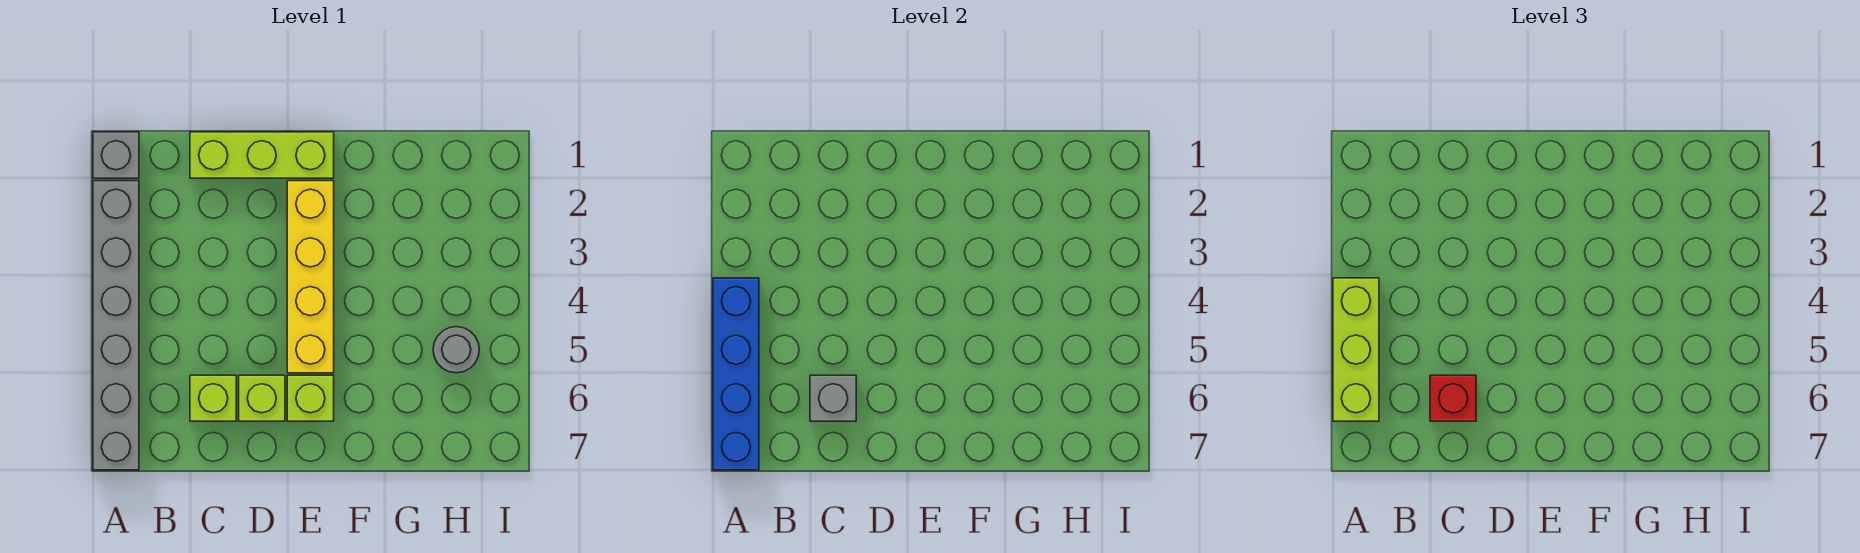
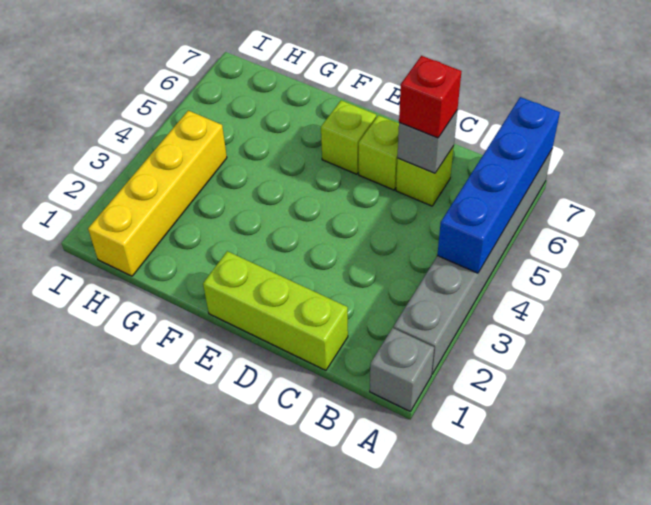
lime 1x3 brick [1333,278,1379,421] -> none
yellow 1x4 brick [287,181,334,373] -> yellow 1x4 brick moved to [88,111,227,276]
grey 1x1 round brick [433,327,479,373] -> none

